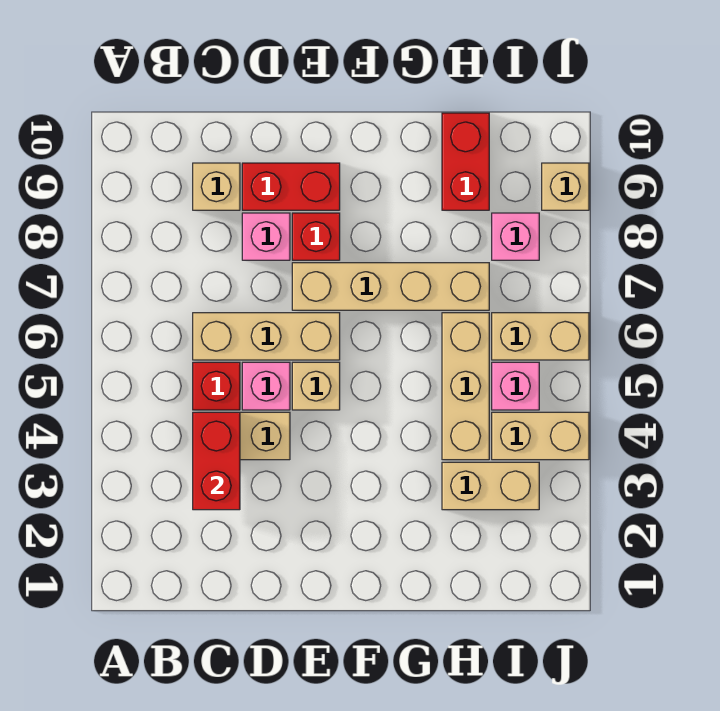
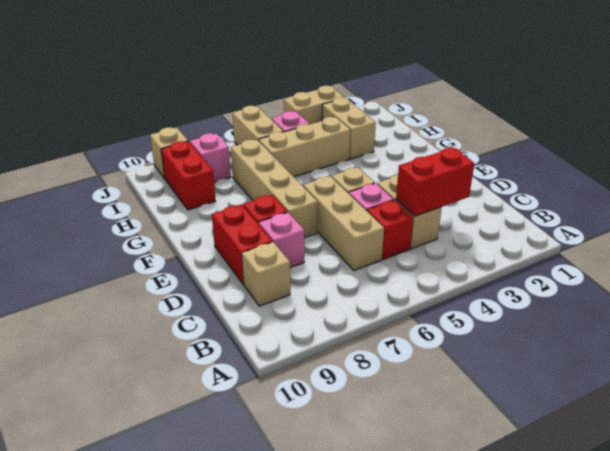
red 1x2 brick [442,113,489,210] -> red 1x2 brick turned to [161,141,216,210]
tan 1x2 brick [492,412,589,460] -> tan 1x2 brick turned to [284,86,344,124]

